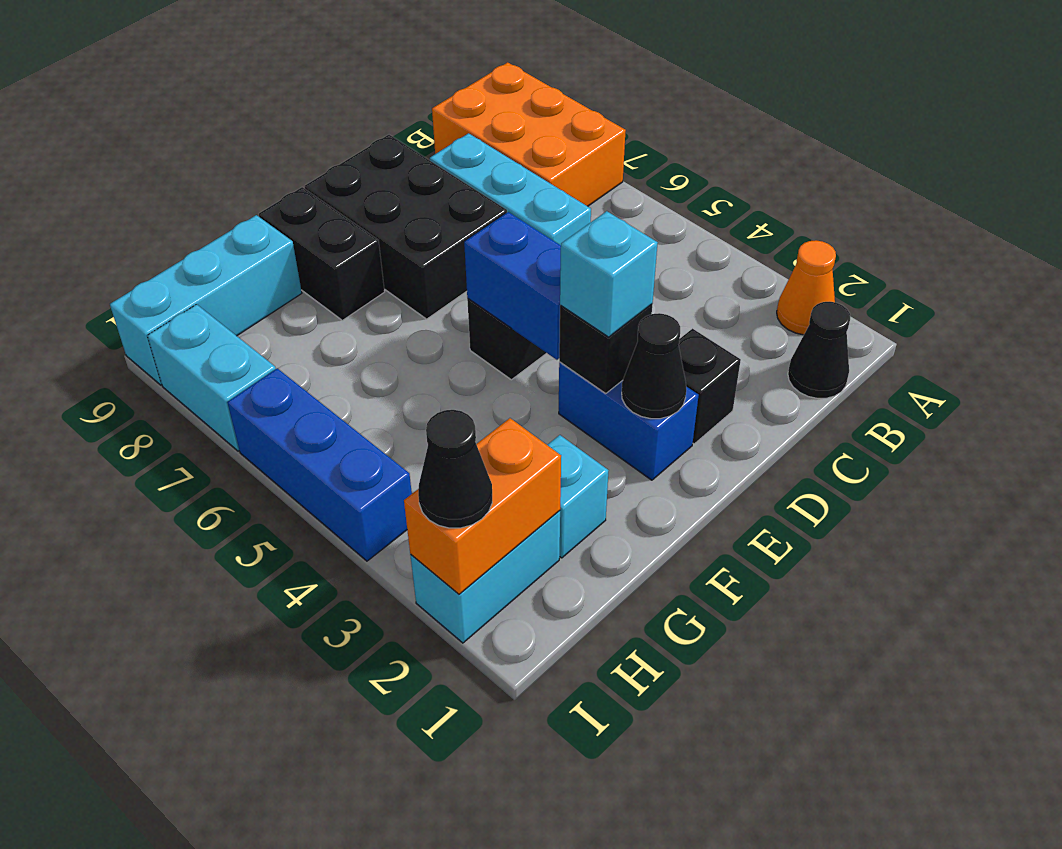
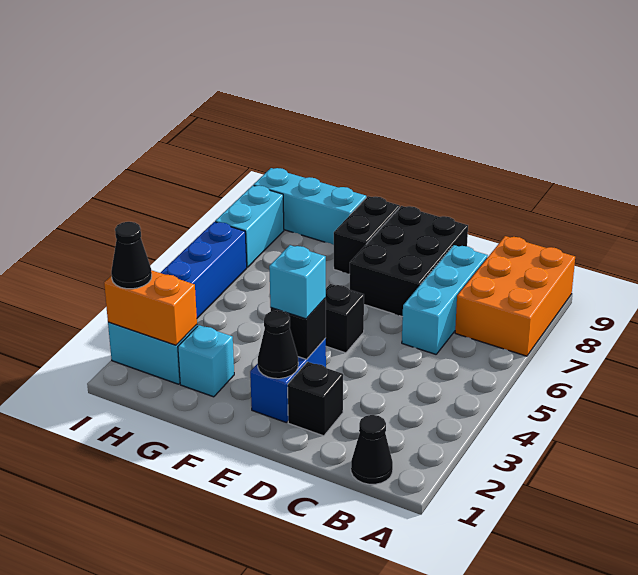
orange 1x1 cone [777,240,836,335] -> none
blue 1x2 brick [464,212,561,360] -> none

